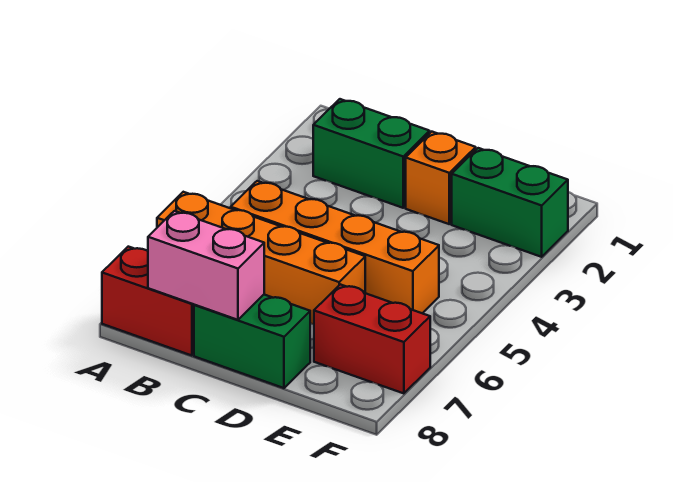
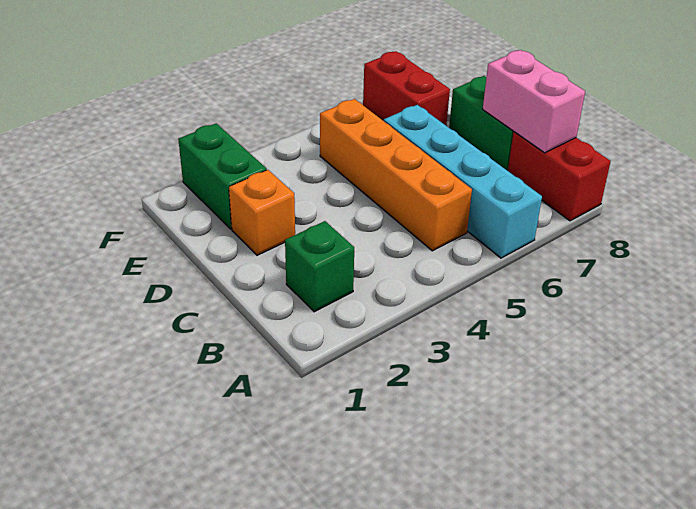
orange 1x4 brick [157,192,365,324] -> cyan 1x4 brick [384,105,542,258]
green 1x2 brick [313,99,430,208] -> green 1x1 brick [285,221,354,312]

